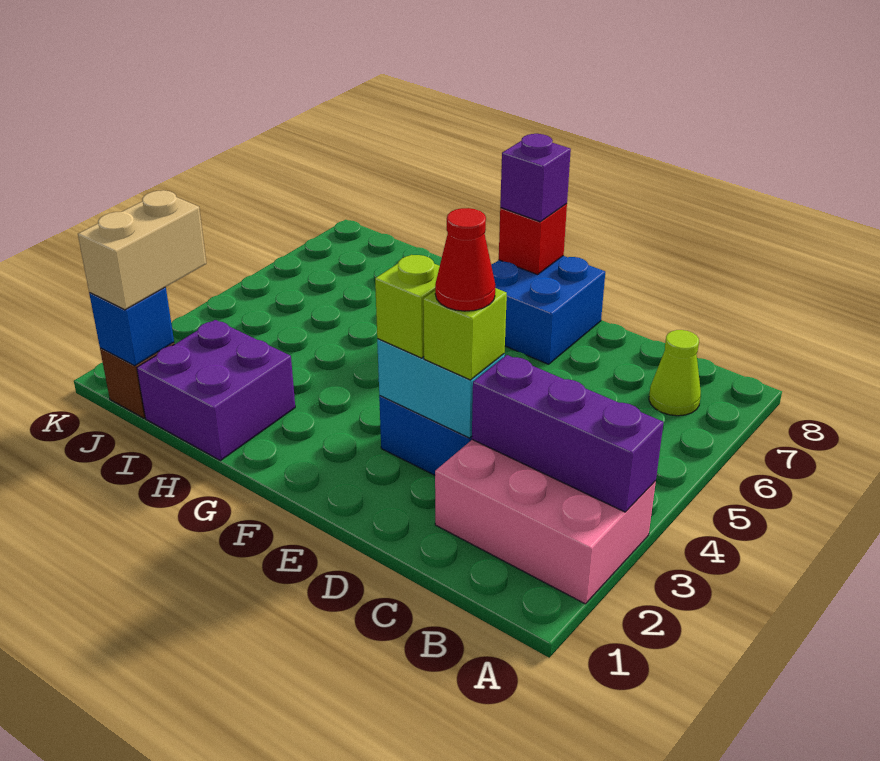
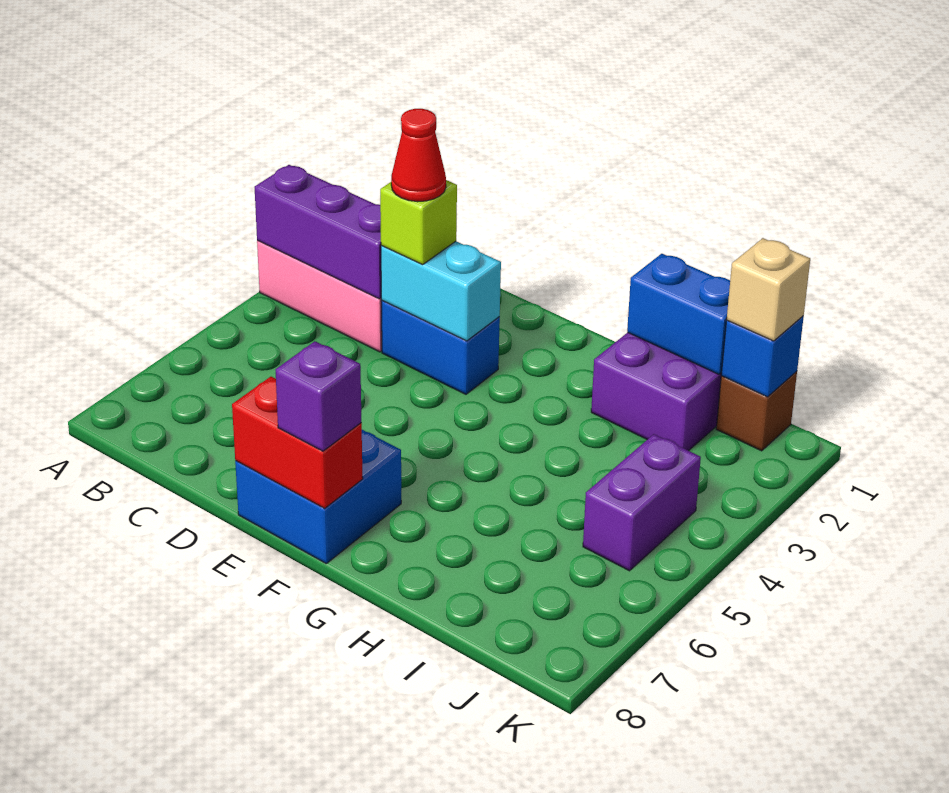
lime 1x1 cone [649,330,701,416] -> none
lime 1x1 brick [375,255,440,358] -> none
red 1x1 brick [499,204,567,275] -> red 1x2 brick [232,377,363,508]
none -> blue 1x2 brick [627,254,730,374]
tan 1x2 brick [78,190,206,310] -> tan 1x1 brick [727,238,810,341]
none -> purple 1x2 brick [583,434,701,571]

